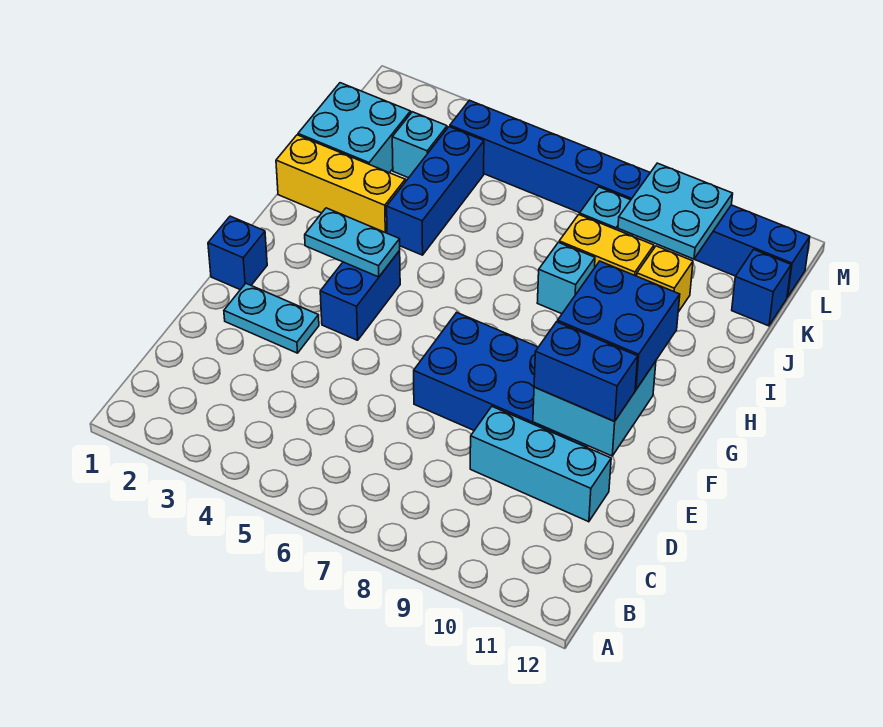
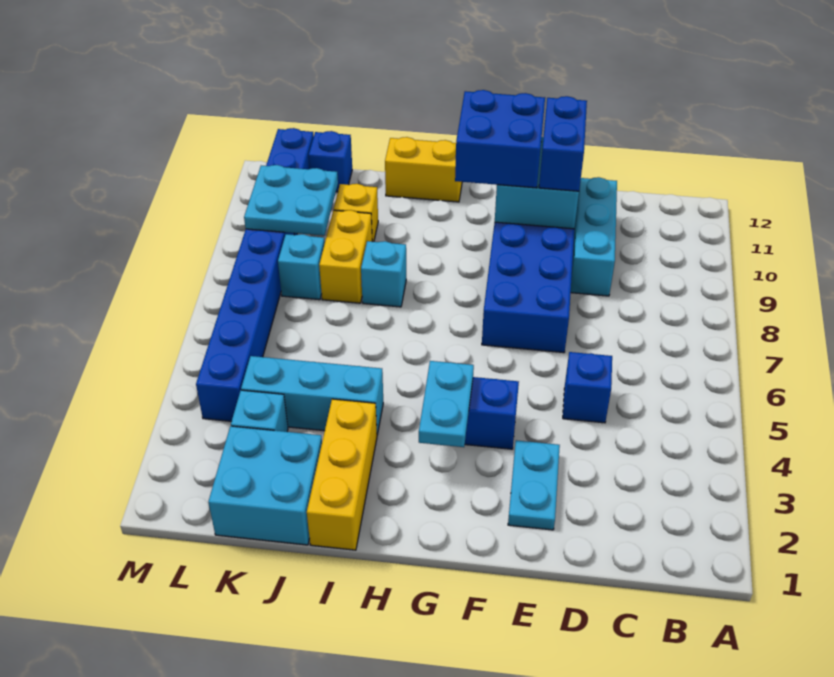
blue 1x1 brick [208,216,267,290] -> blue 1x1 brick moved to [563,352,612,423]
none -> yellow 1x2 brick [385,137,462,202]
blue 1x3 brick [387,127,484,255] -> cyan 1x3 brick [241,356,383,435]

